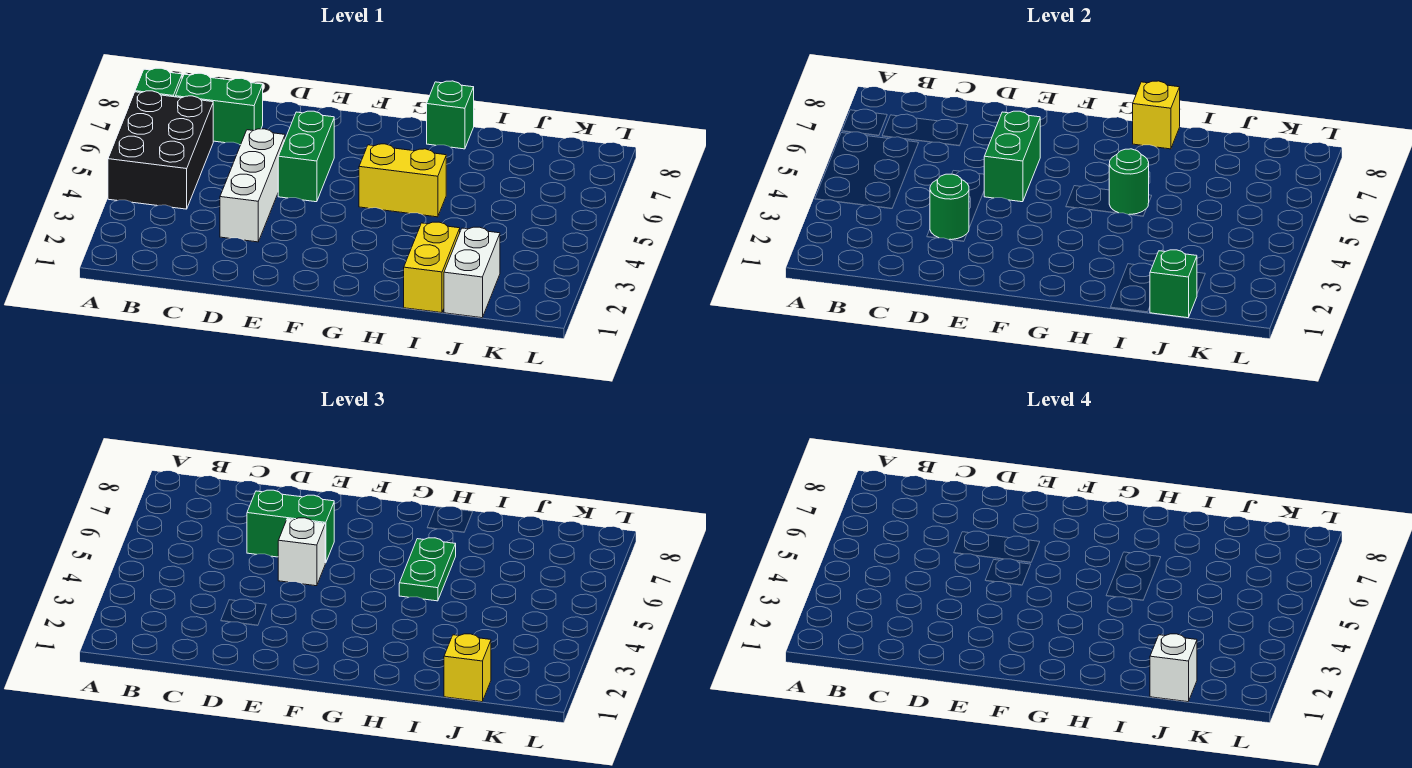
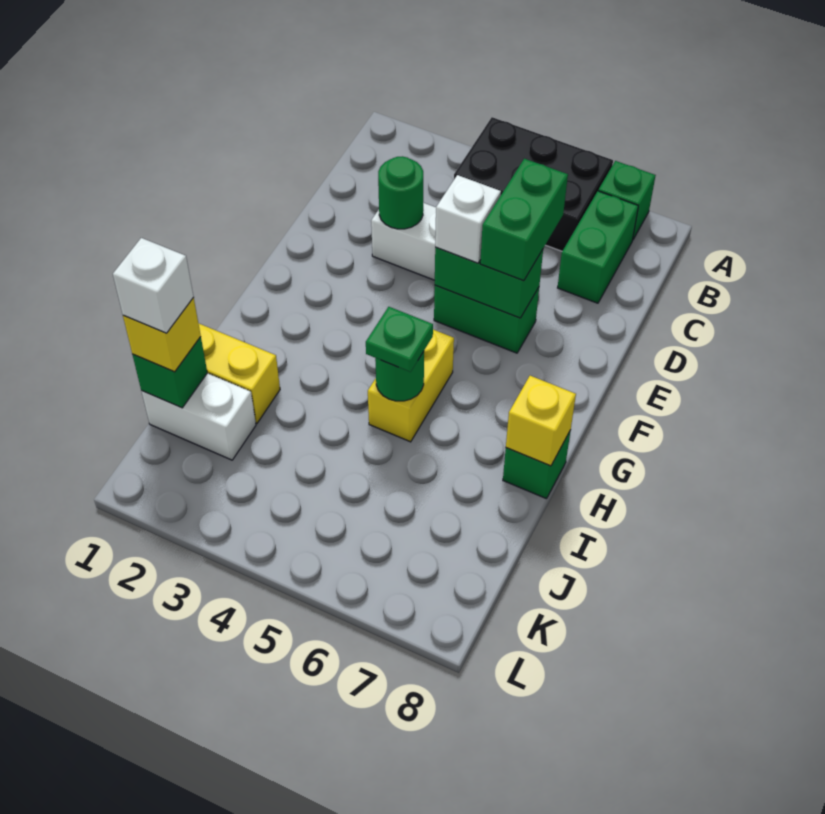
green 1x2 plate [399,538,456,601] -> green 1x1 plate [366,307,433,372]

